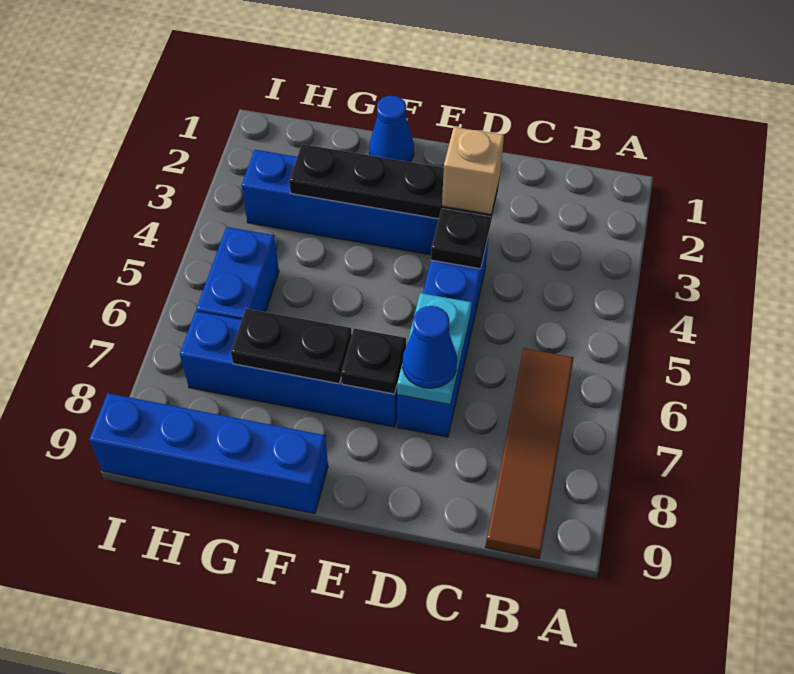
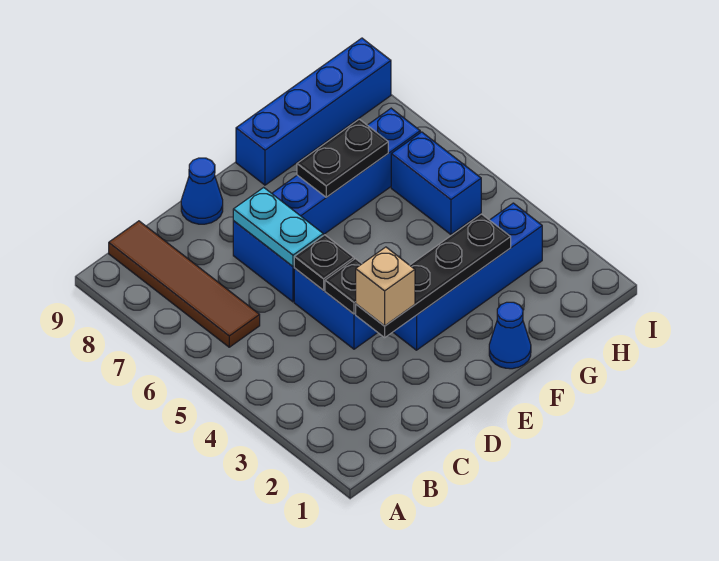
blue 1x1 cone [403,306,457,388] -> blue 1x1 cone moved to [181,158,223,224]
black 1x1 plate [341,328,406,394] -> black 1x1 plate moved to [294,235,354,290]

